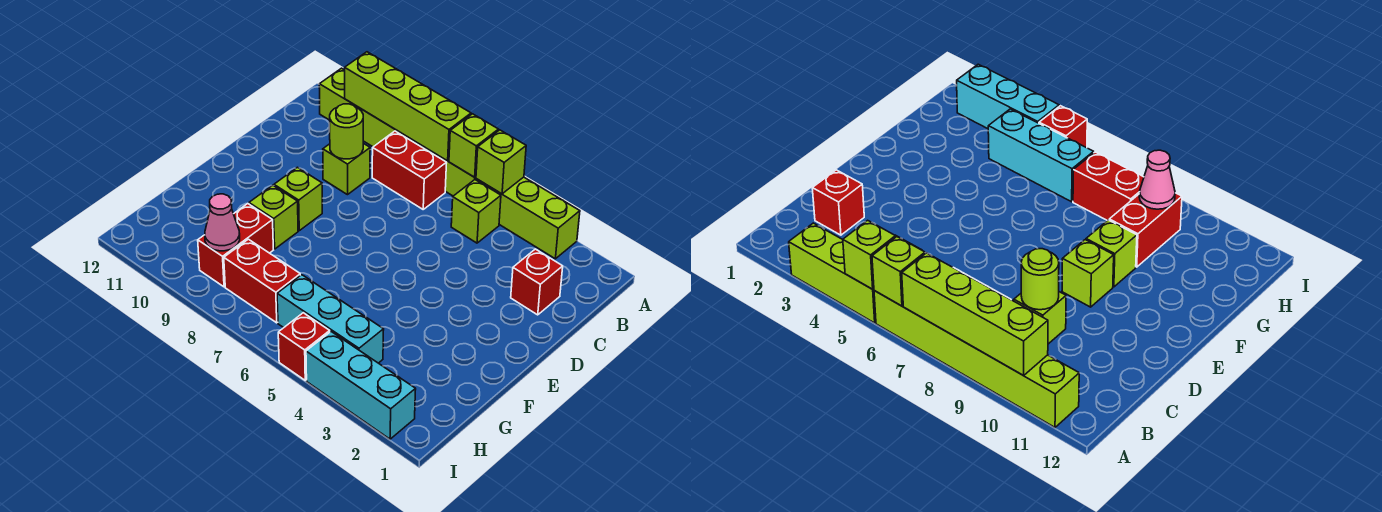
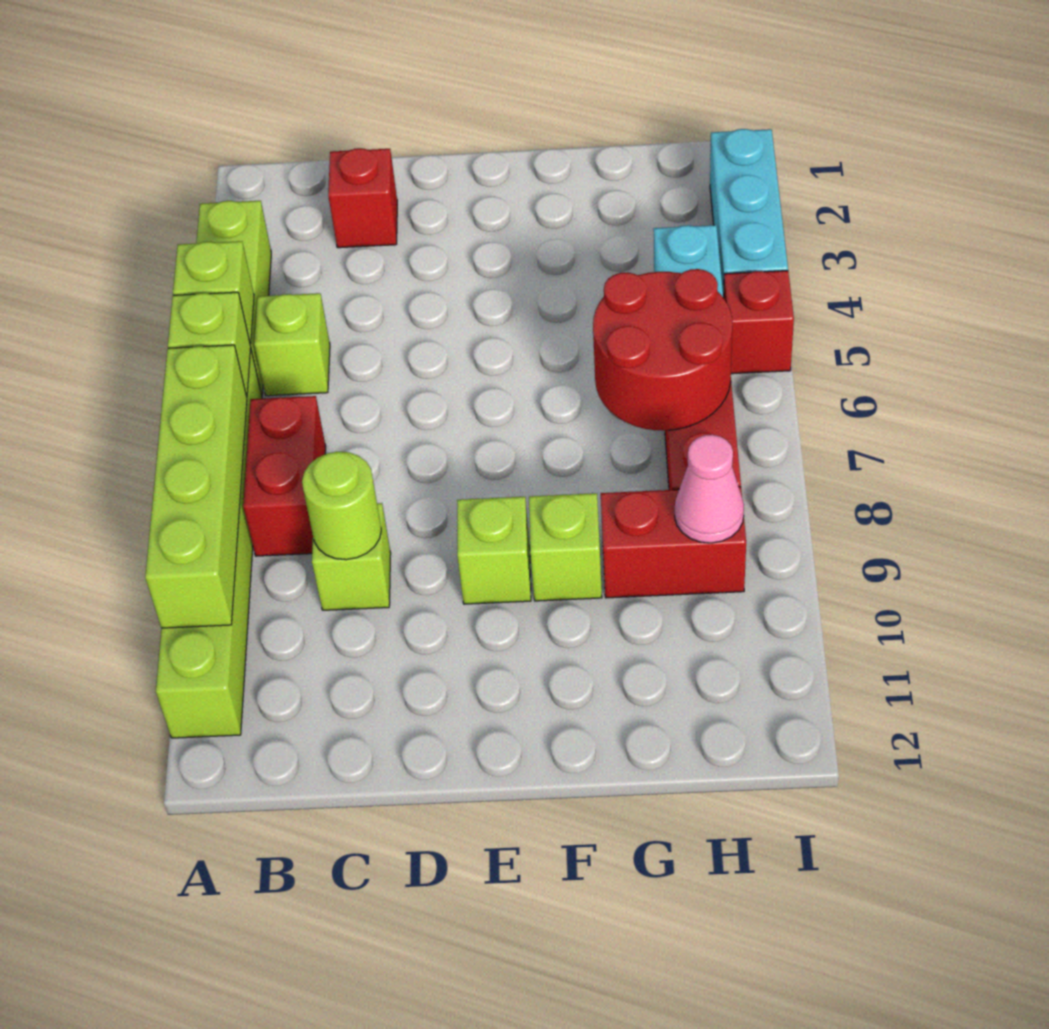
none -> red 2x2 round brick [593,269,732,431]

